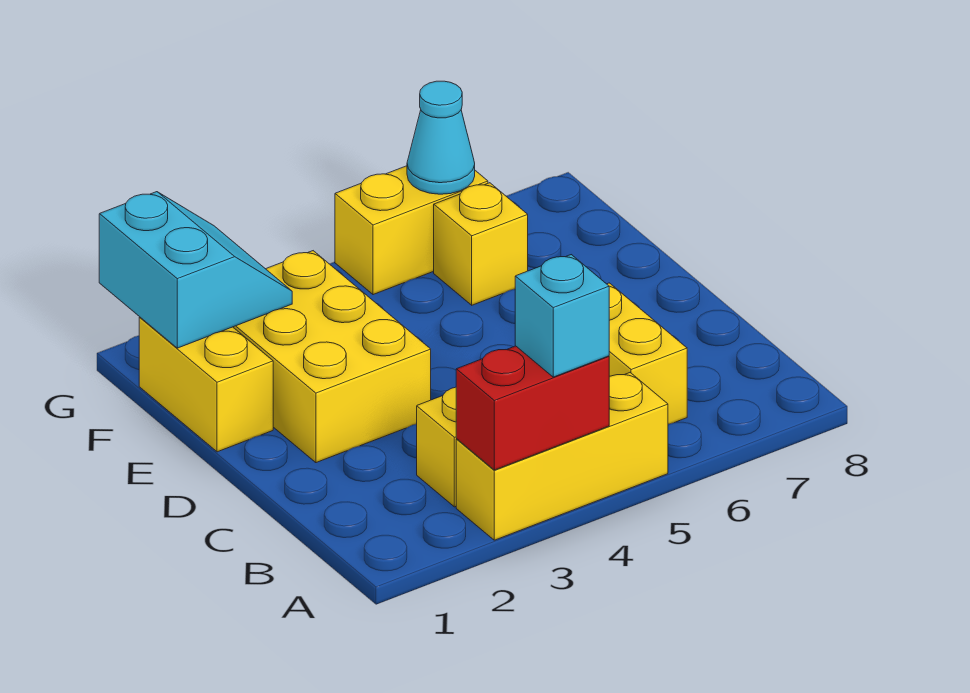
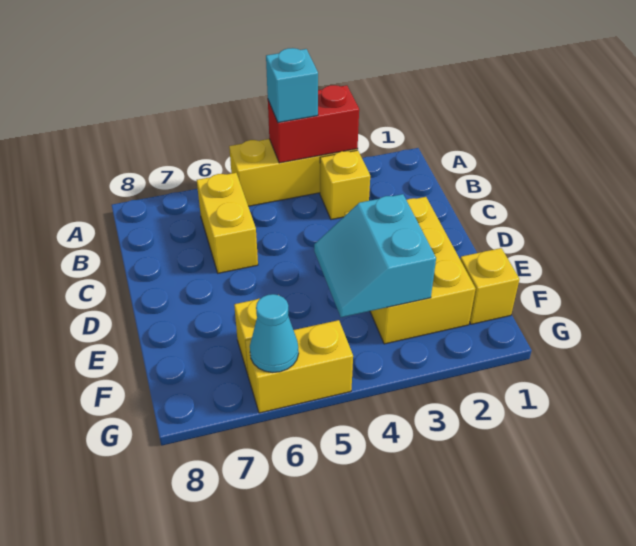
yellow 1x2 brick [139,317,273,452] -> yellow 1x1 brick [460,248,519,324]
cyan 2x2 slope [99,192,292,348] -> cyan 2x2 slope moved to [314,194,436,317]

